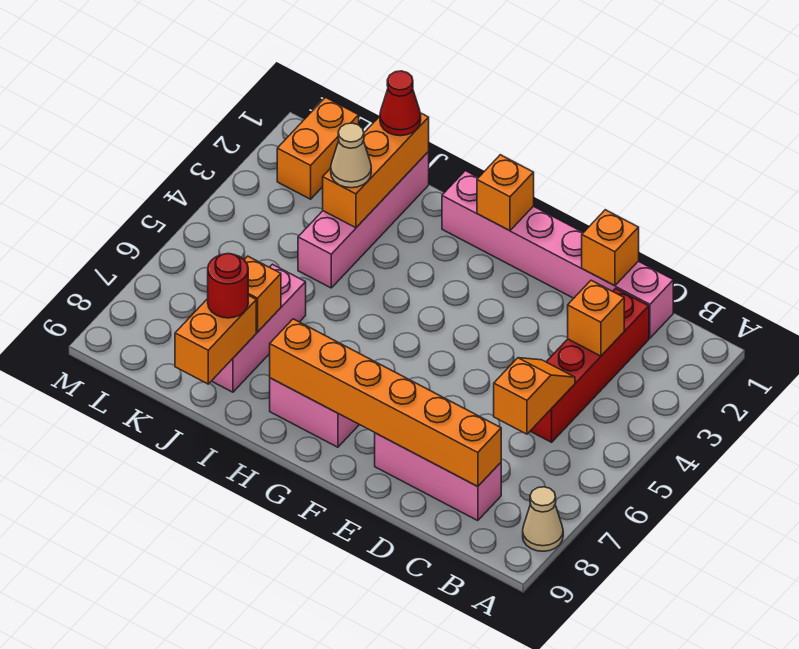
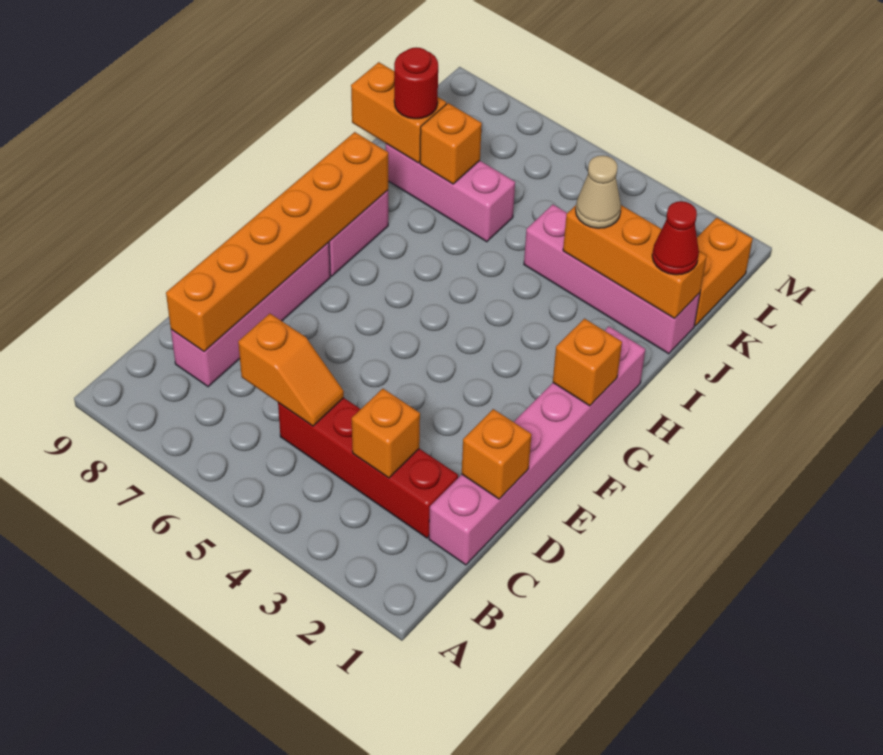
tan 1x1 cone [523,487,563,551] -> none
pink 1x3 brick [375,433,501,521] -> pink 1x4 brick [171,242,330,387]
orange 1x2 brick [277,97,359,199] -> orange 1x2 brick turned to [694,218,753,326]

